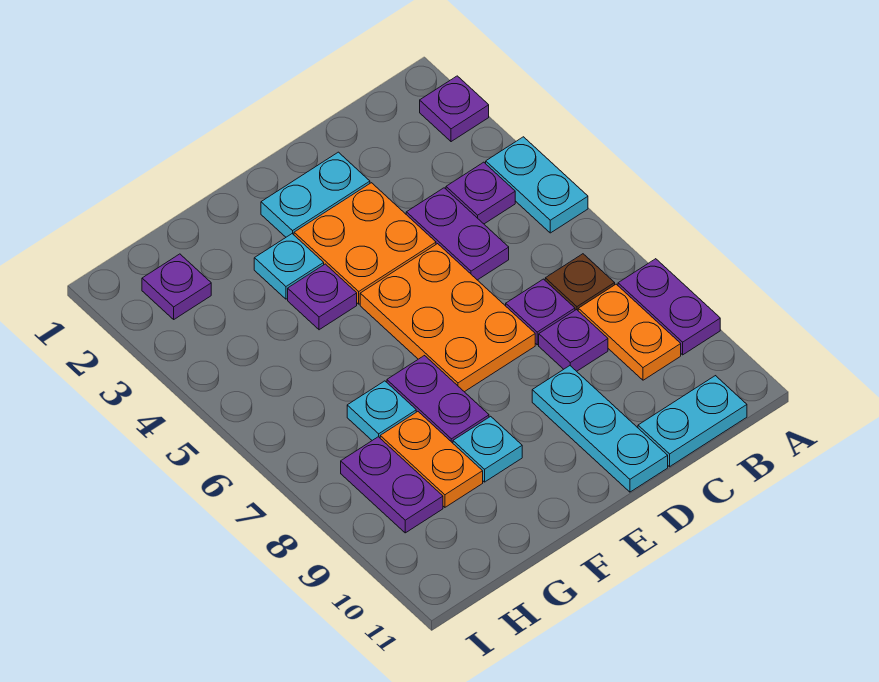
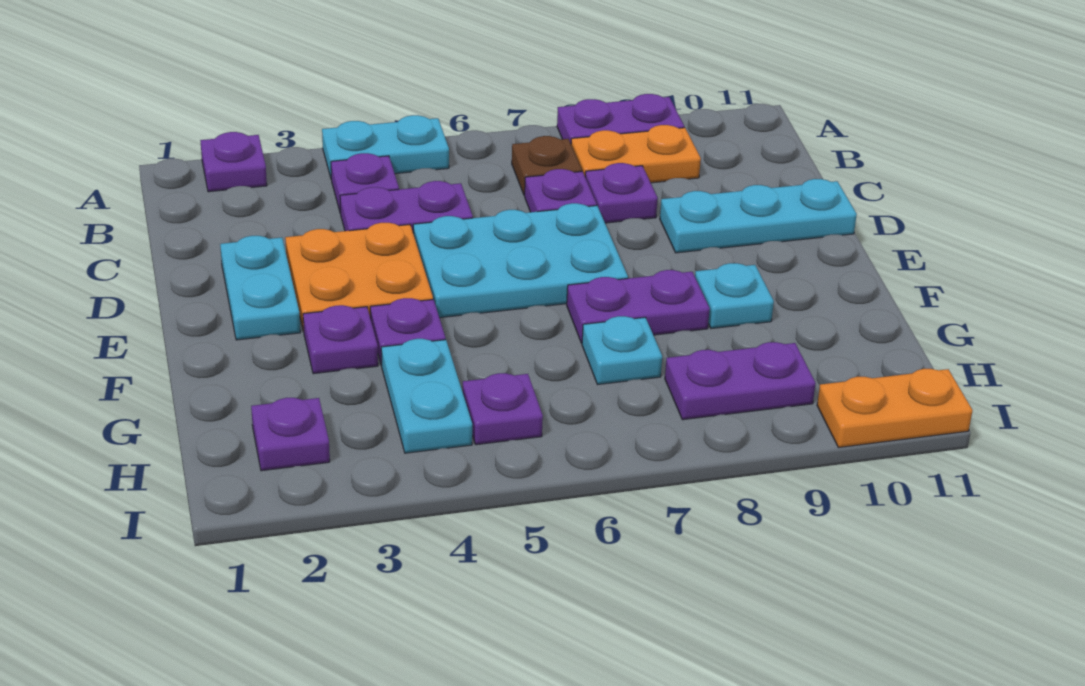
cyan 1x2 plate [638,376,747,467] -> cyan 1x2 plate moved to [381,339,472,453]
orange 2x3 plate [360,244,535,392] -> cyan 2x3 plate [413,203,628,318]
cyan 1x1 plate [254,234,324,299] -> purple 1x1 plate [303,305,378,374]
orange 1x2 plate [380,412,483,507] -> orange 1x2 plate moved to [817,369,973,448]
none -> purple 1x1 plate [462,373,543,445]

